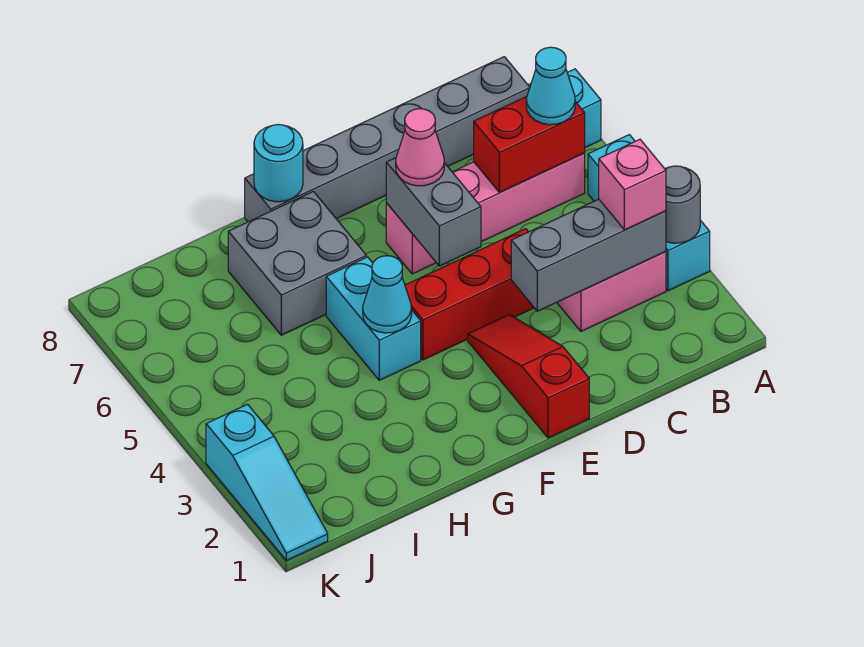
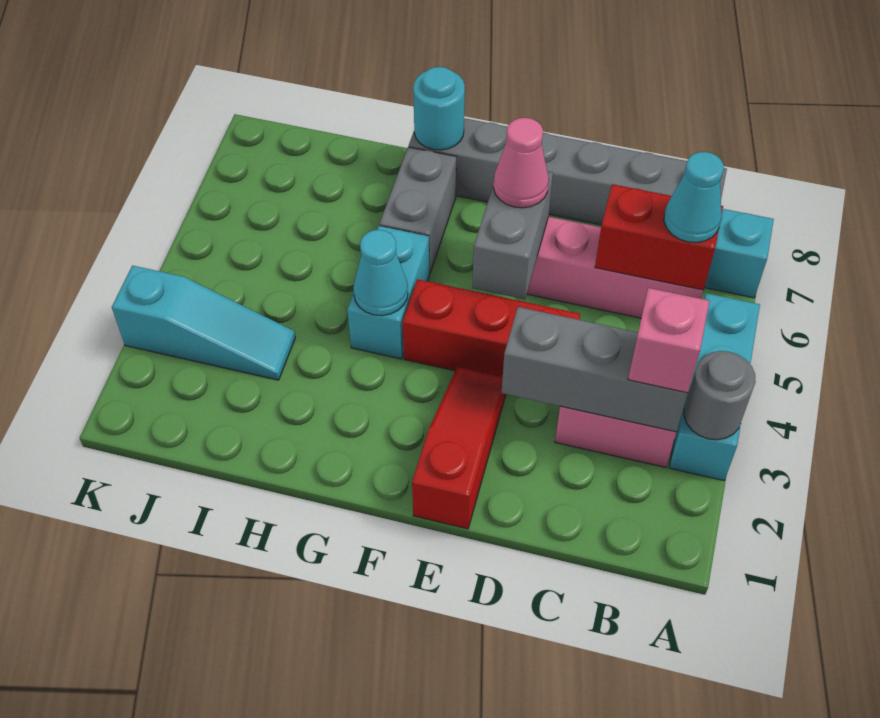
grey 2x2 brick [228,191,366,335] -> grey 1x2 brick [379,147,456,274]
cyan 1x3 slope [206,404,328,560] -> cyan 1x3 slope turned to [112,266,295,380]

